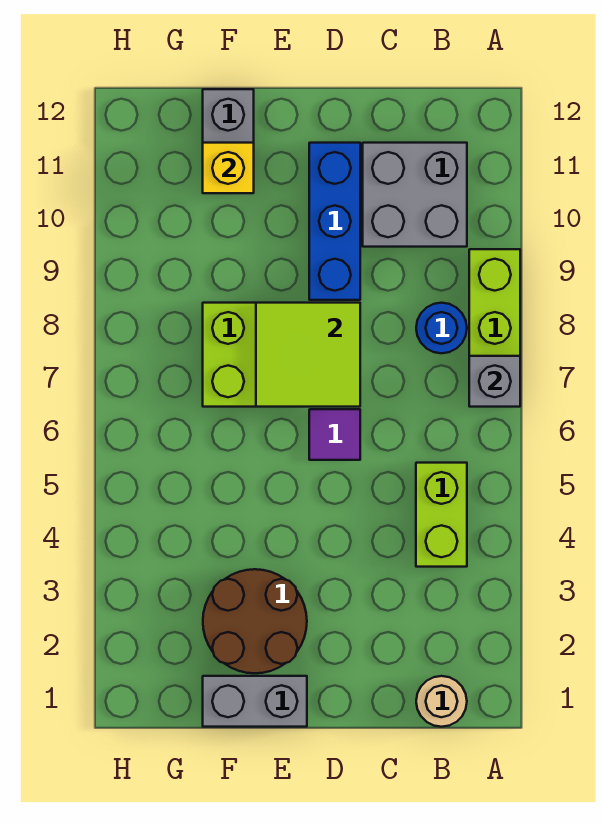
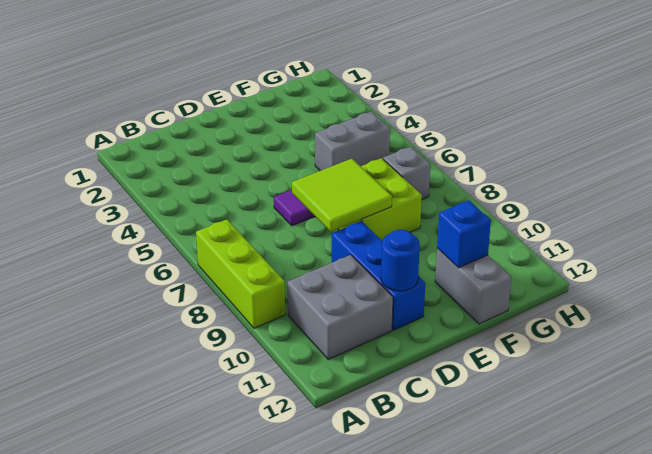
grey 1x1 brick [469,356,520,407] -> grey 1x1 brick moved to [383,147,430,199]
tan 1x1 round brick [416,676,467,727] -> none
lime 1x2 brick [416,463,467,567] -> none
blue 1x1 round brick [416,303,467,353] -> blue 1x1 round brick moved to [381,230,420,291]
grey 1x2 brick [203,676,307,727] -> grey 1x2 brick moved to [315,112,390,171]
brown 2x2 round brick [203,569,307,673] -> none
yellow 1x1 brick [203,143,254,193] -> blue 1x1 brick [437,200,491,268]

